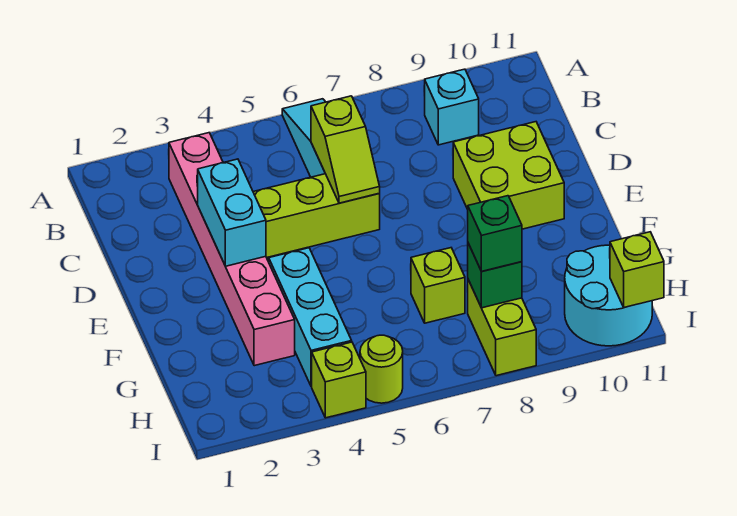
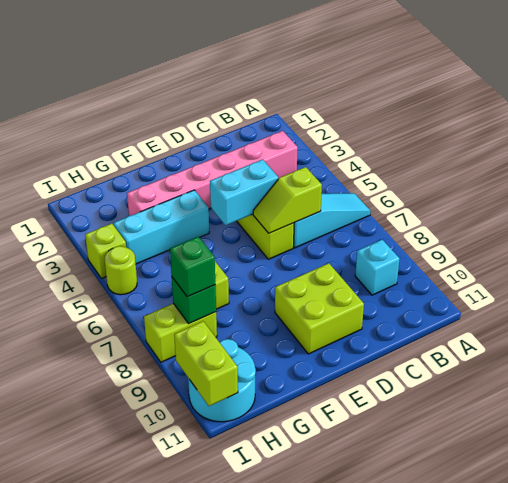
cyan 1x2 brick [198,159,266,266] -> cyan 1x2 brick moved to [210,160,278,226]
lime 1x1 brick [610,232,664,308] -> lime 1x2 brick [174,321,238,406]

